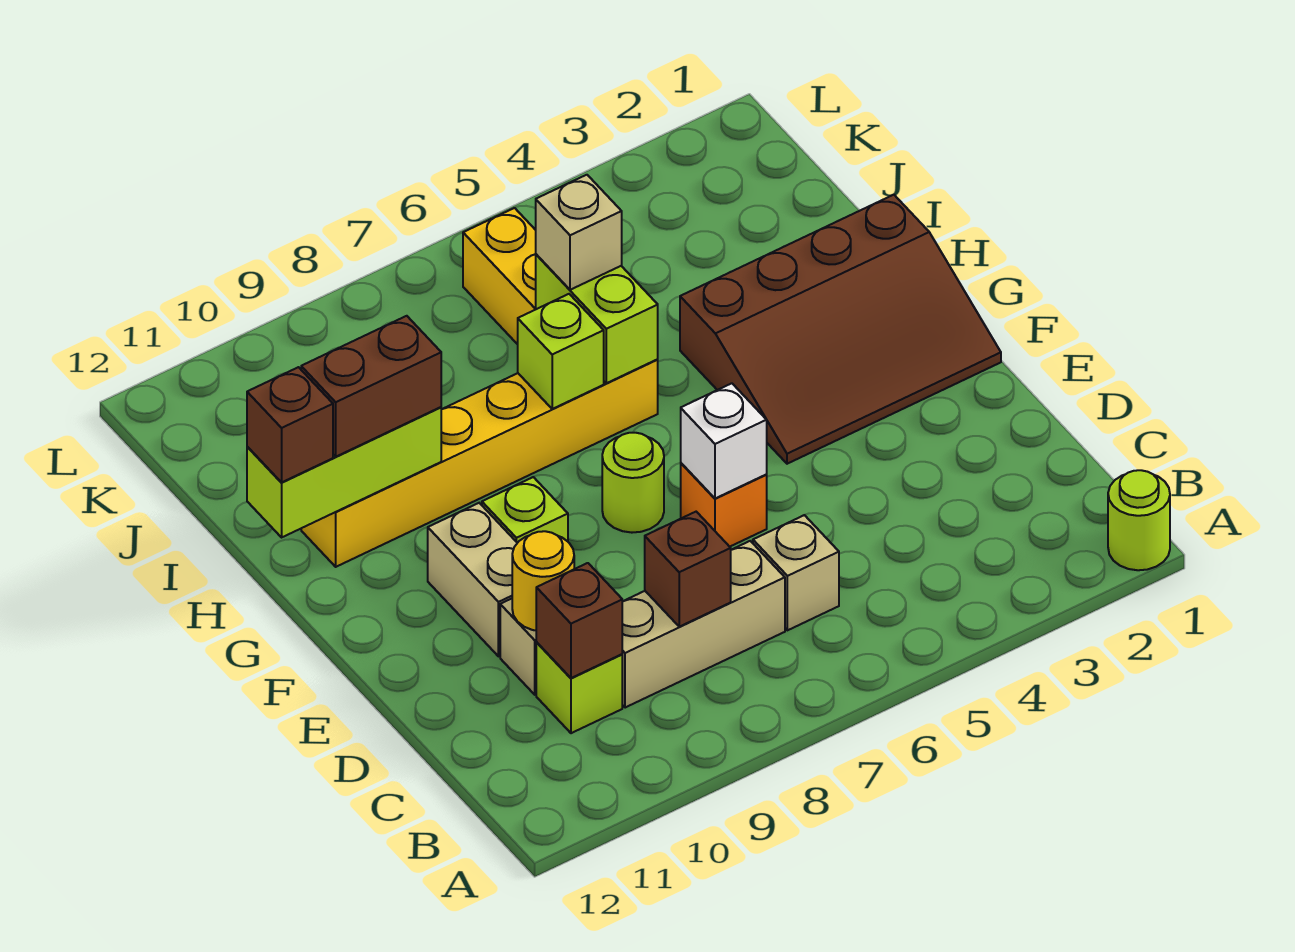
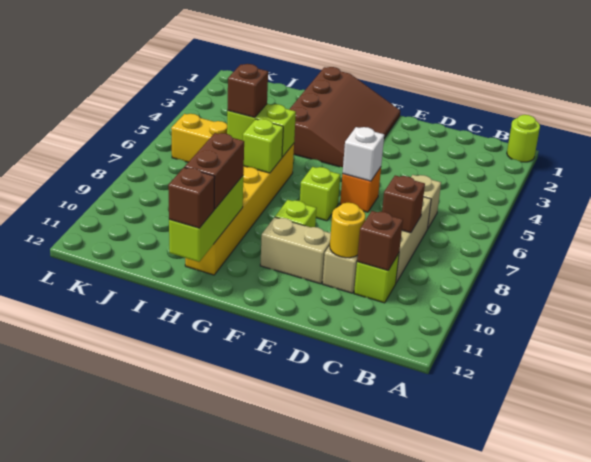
lime 1x1 round brick [602,433,664,533] -> lime 1x1 brick [300,167,340,221]
tan 1x1 brick [536,175,622,290] -> brown 1x1 brick [227,64,268,118]

